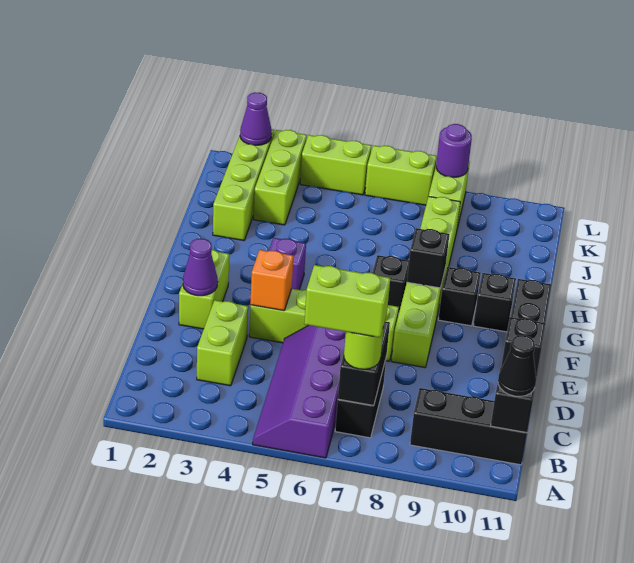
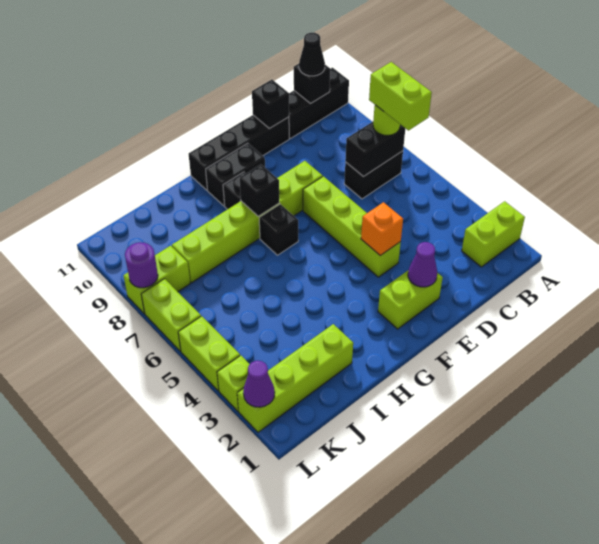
purple 2x4 slope [253,325,346,458] -> none
black 1x3 brick [410,388,527,465] -> black 1x3 brick turned to [289,68,349,138]
lime 1x2 brick [197,300,248,386] -> lime 1x2 brick moved to [462,201,525,267]
purple 1x1 brick [269,238,306,290] -> none
black 1x1 brick [474,273,516,332] -> black 1x2 brick [206,143,265,206]
lime 1x3 brick [254,130,307,225] -> lime 1x1 brick [217,355,250,411]

